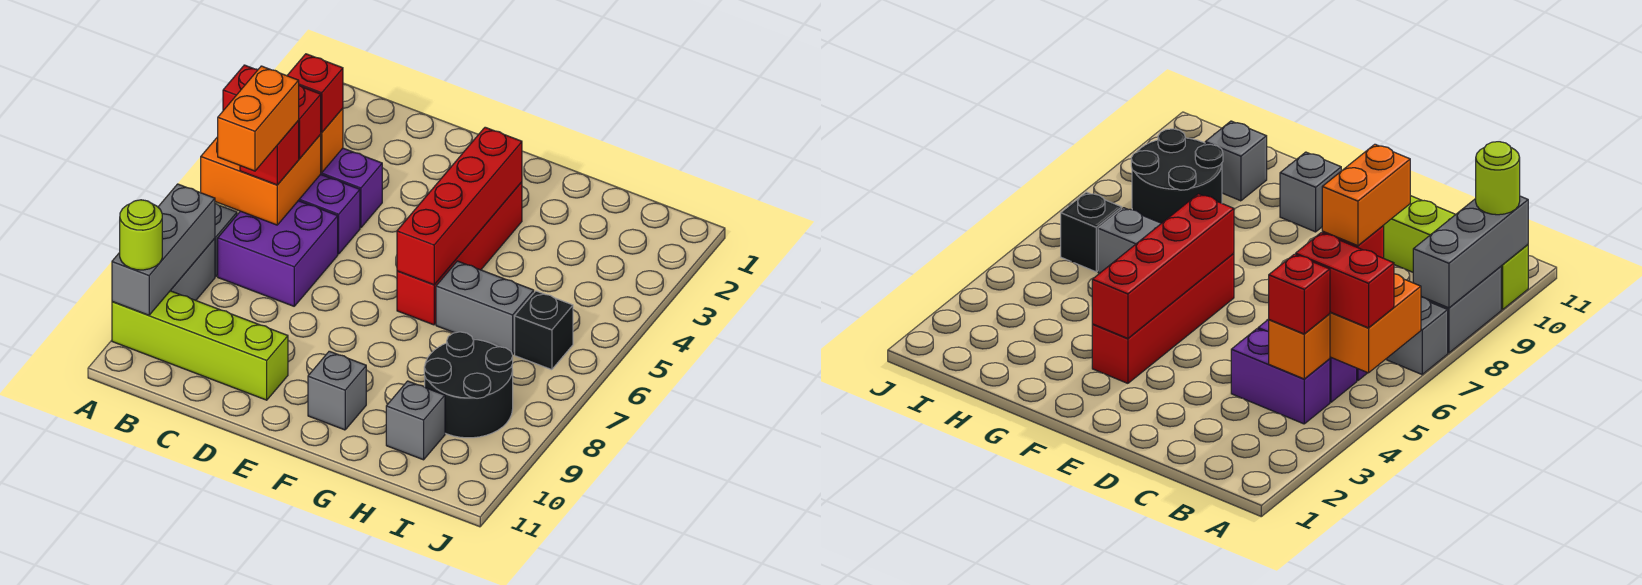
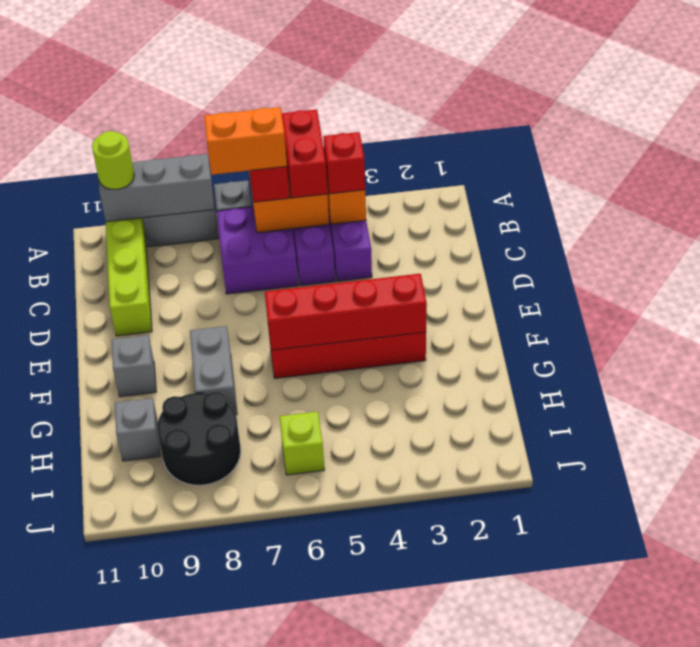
grey 1x2 brick [436,261,534,355] -> grey 1x2 brick moved to [190,326,237,415]
black 1x1 brick [515,291,573,370] -> lime 1x1 brick [280,412,324,475]

